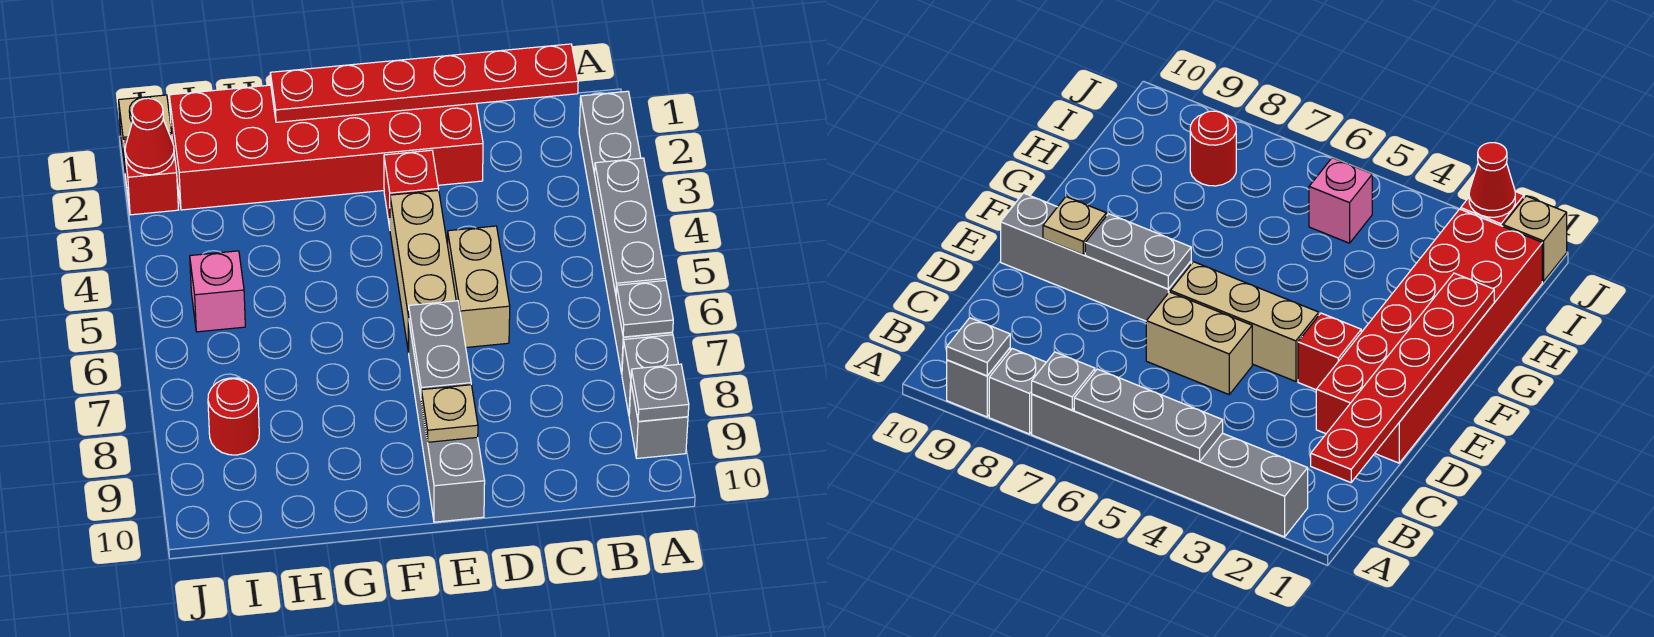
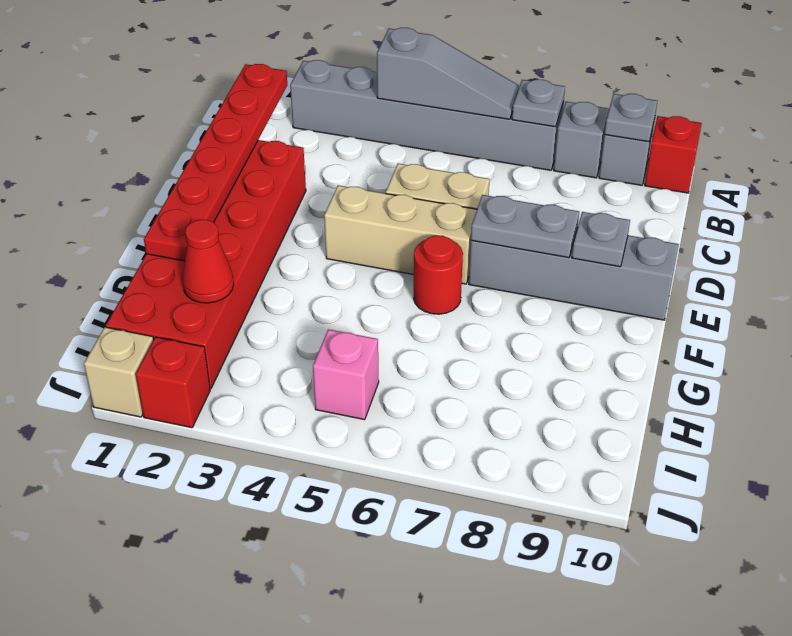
grey 1x3 plate [595,158,666,294] -> grey 1x3 slope [377,28,519,119]
red 1x1 brick [384,150,439,228] -> red 1x1 brick moved to [645,116,702,193]
tan 1x1 plate [421,385,478,442] -> grey 1x1 plate [572,212,630,267]
red 1x1 round brick [208,378,259,455] -> red 1x1 round brick moved to [414,236,463,314]
red 1x1 cone [125,98,174,175] -> red 1x1 cone moved to [182,220,234,303]

